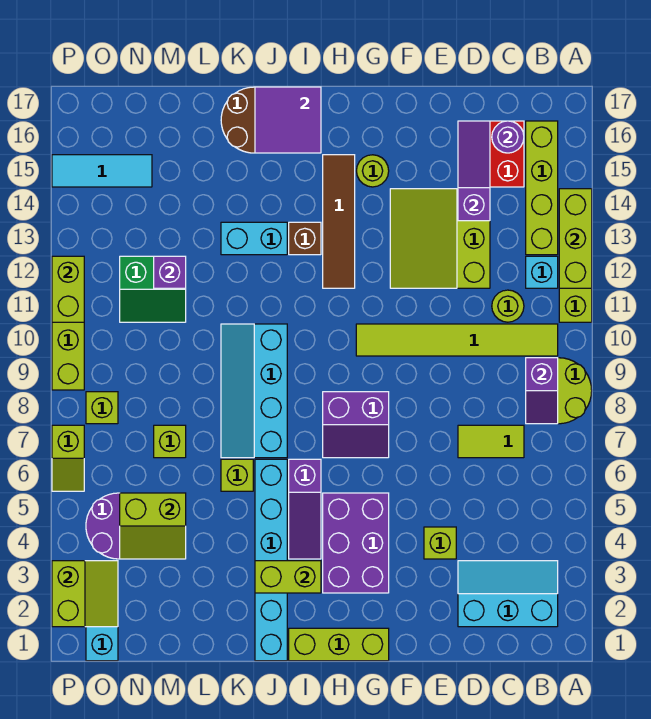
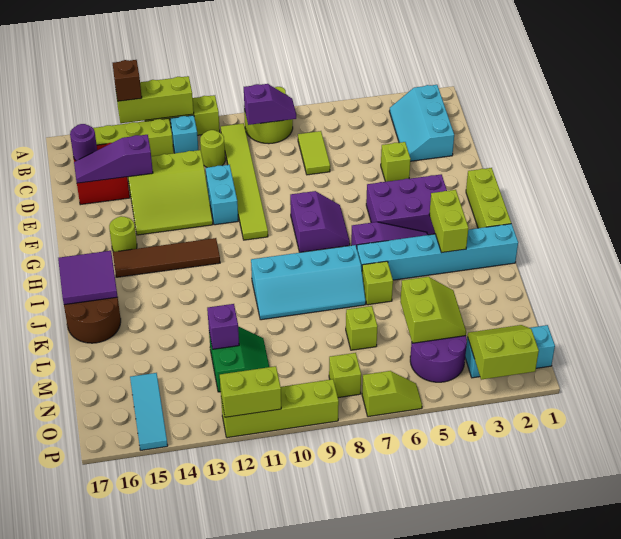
brown 1x1 brick [289,222,321,255] -> brown 1x1 brick moved to [113,60,142,101]
cyan 1x2 brick [221,222,287,255] -> cyan 1x2 brick moved to [206,165,238,225]

